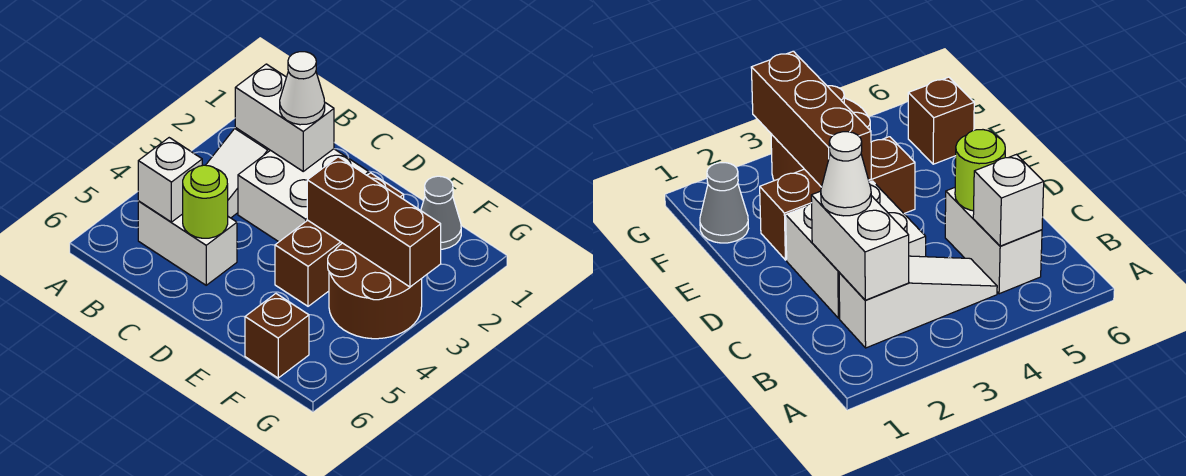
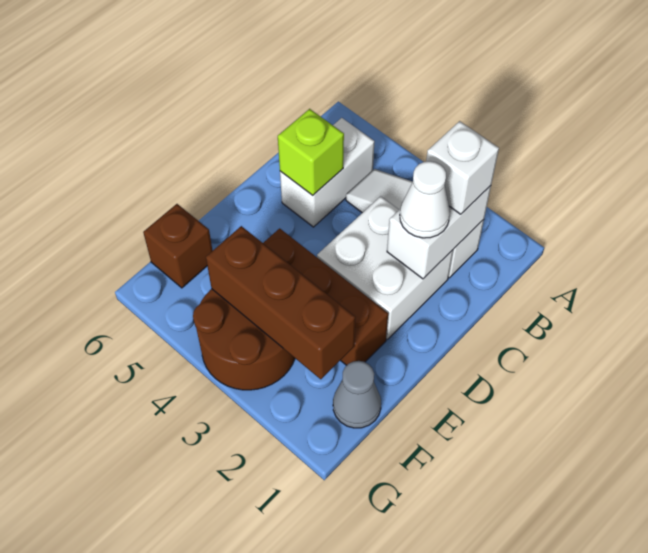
white 1x1 brick [138,138,202,222] -> white 1x1 brick moved to [426,121,499,214]
lime 1x1 round brick [183,165,228,238] -> lime 1x1 brick [278,109,344,195]
brown 1x3 brick [307,157,441,287] -> brown 1x3 brick turned to [206,226,356,379]

